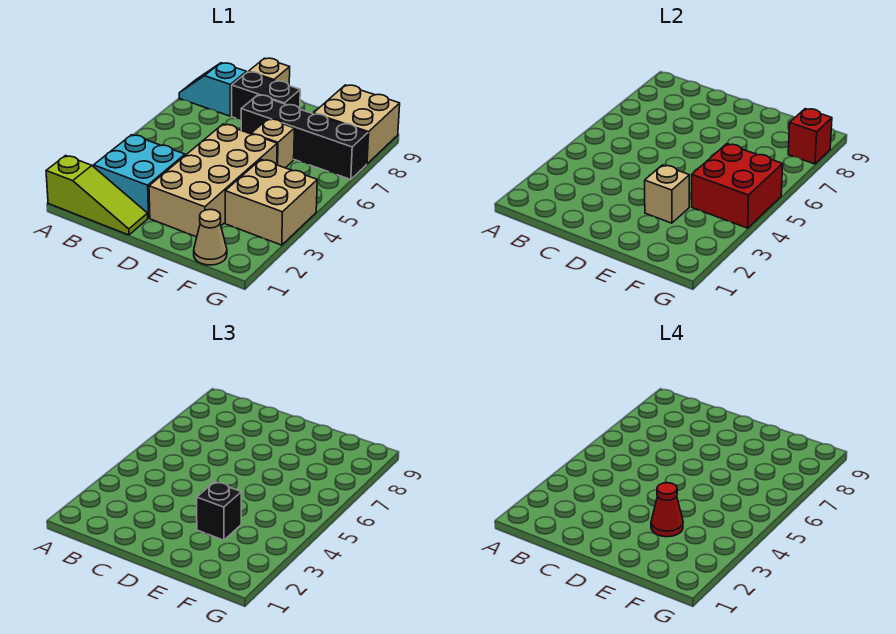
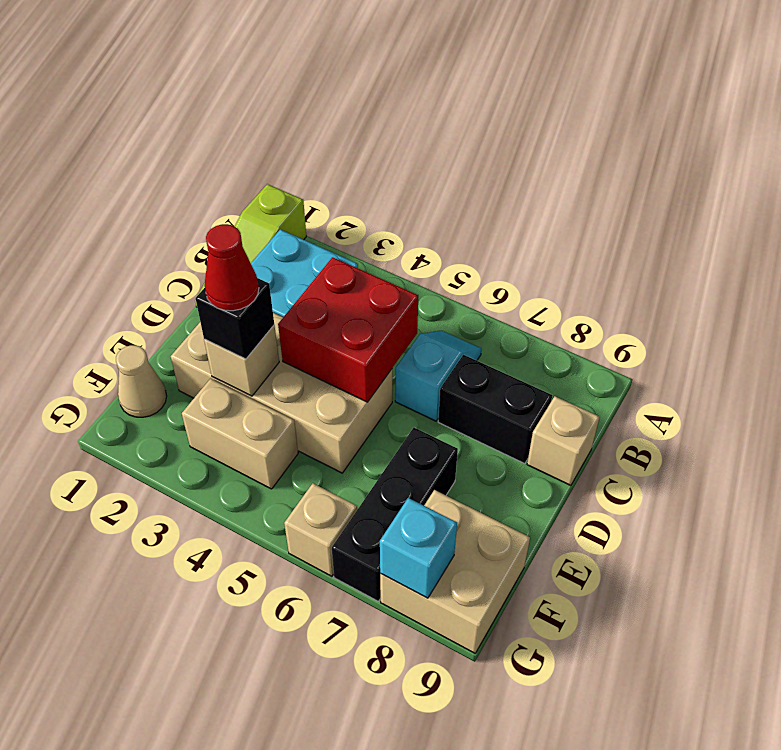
cyan 1x2 slope [179,63,247,116] -> cyan 1x2 slope moved to [395,331,481,421]
black 1x2 brick [232,72,300,119] -> black 1x2 brick turned to [438,355,552,464]
black 1x4 brick [241,95,368,180] -> black 1x3 brick [332,428,458,601]
tan 1x1 brick [251,119,294,168] -> tan 1x1 brick moved to [284,483,357,576]
tan 2x2 brick [225,159,317,245] -> tan 1x2 brick [182,379,298,489]
red 2x2 brick [692,144,783,228] -> red 2x2 brick moved to [278,257,418,402]
red 1x1 brick [788,109,832,164] -> cyan 1x1 brick [380,498,457,598]

